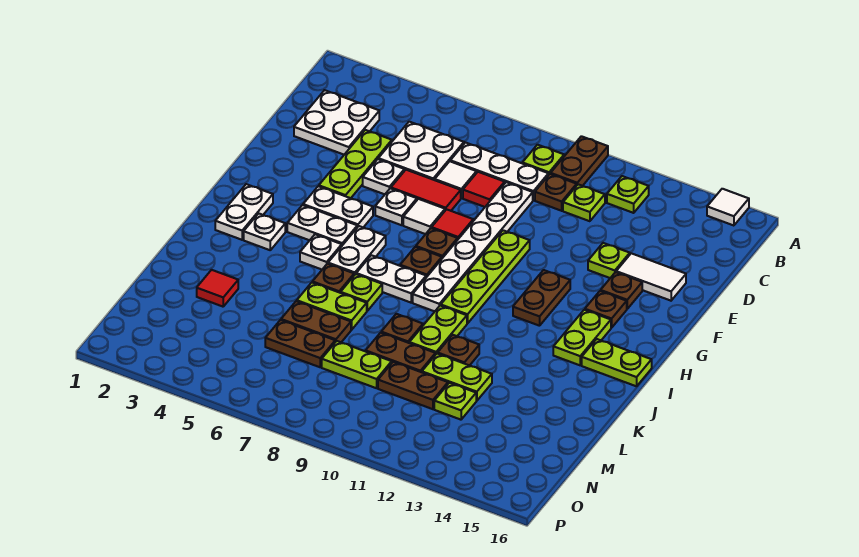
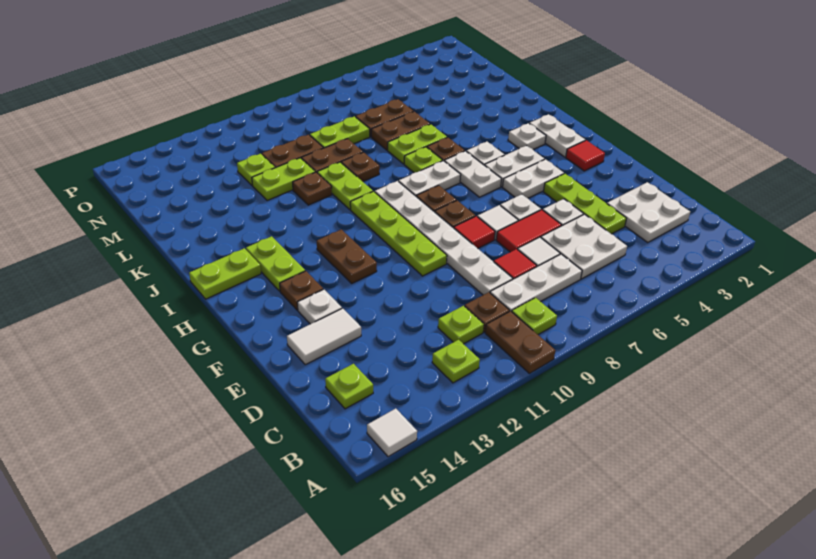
lime 1x1 plate [588,243,630,278] -> lime 1x1 plate moved to [325,364,373,409]
brown 1x1 plate [601,272,642,309] -> white 1x1 plate [297,289,342,324]
red 1x1 tile [197,270,238,307] -> red 1x1 tile moved to [566,140,605,171]

